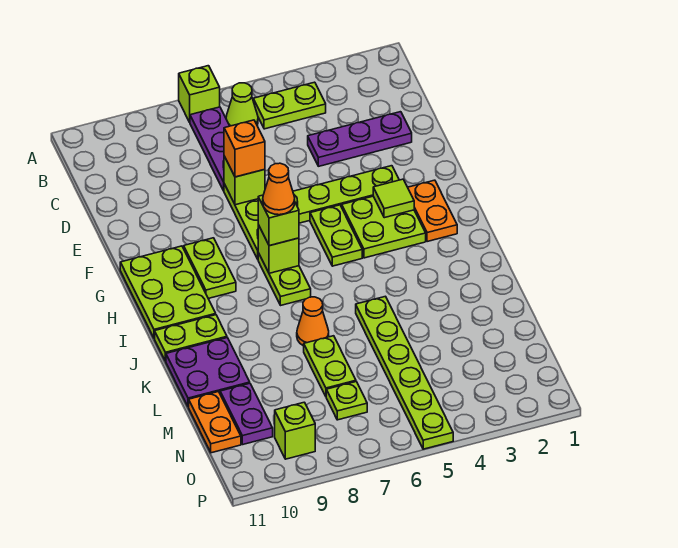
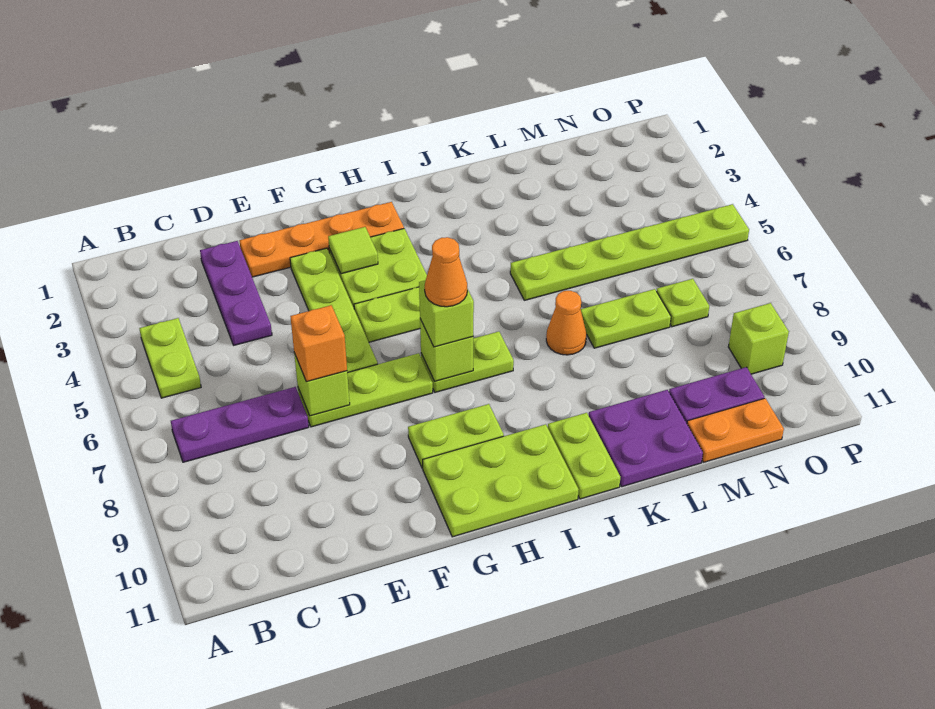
lime 1x1 brick [179,66,220,122] -> none
lime 1x1 cone [226,83,258,126] -> none
orange 1x2 plate [408,180,457,242] -> orange 1x4 plate [239,202,404,277]

